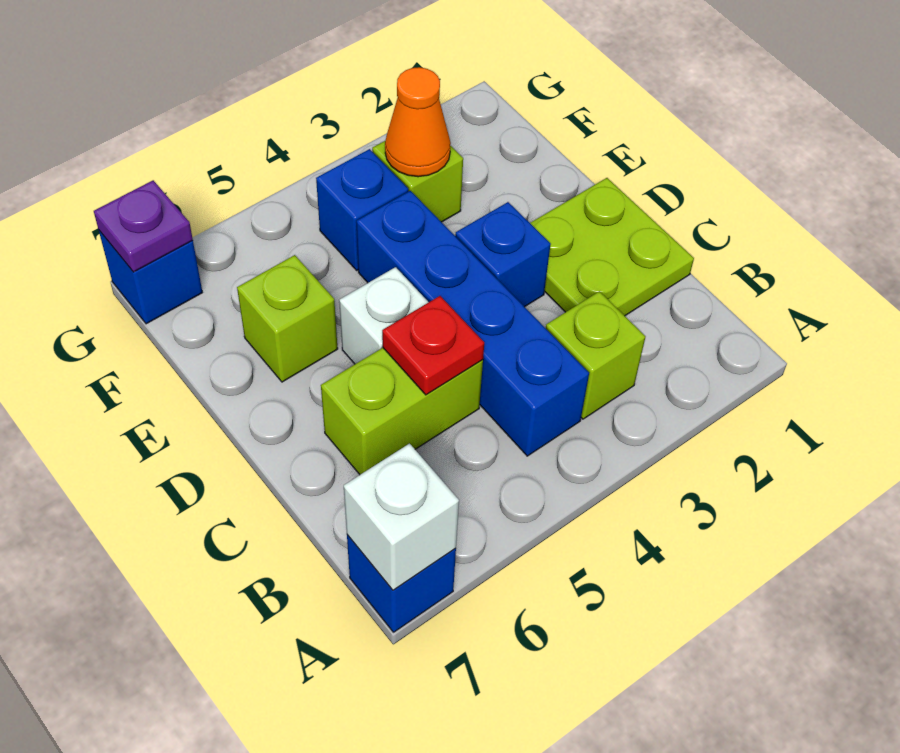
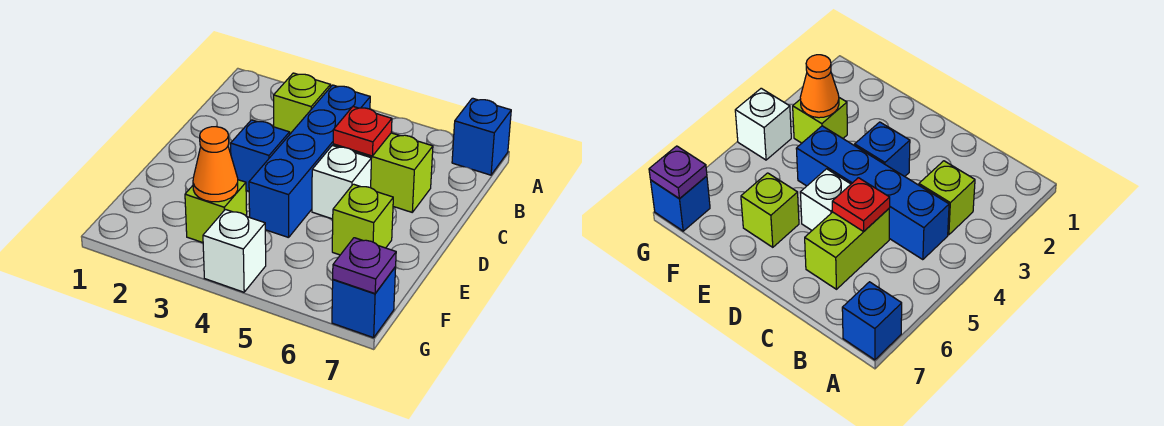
white 1x1 brick [344,444,459,590] -> white 1x1 brick moved to [203,209,266,292]
lime 2x2 plate [530,178,694,316] -> none
blue 1x1 brick [316,149,408,270] -> none

